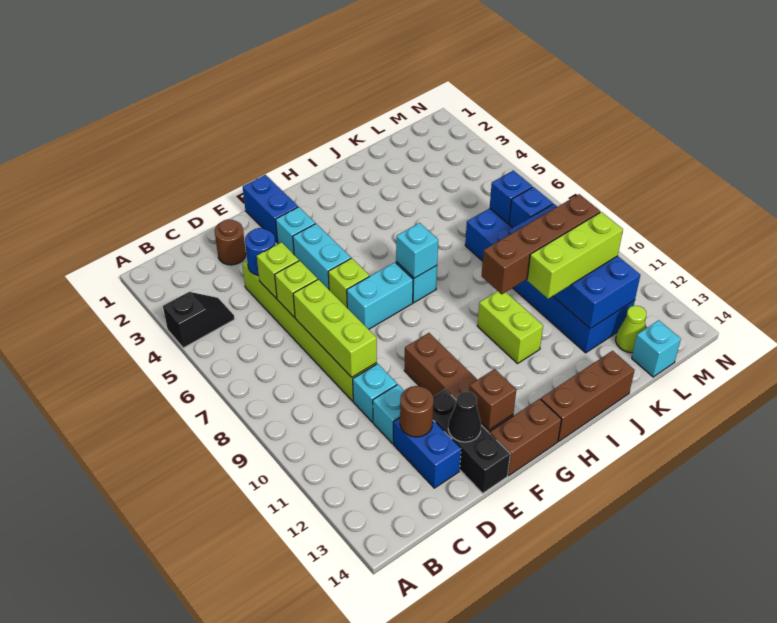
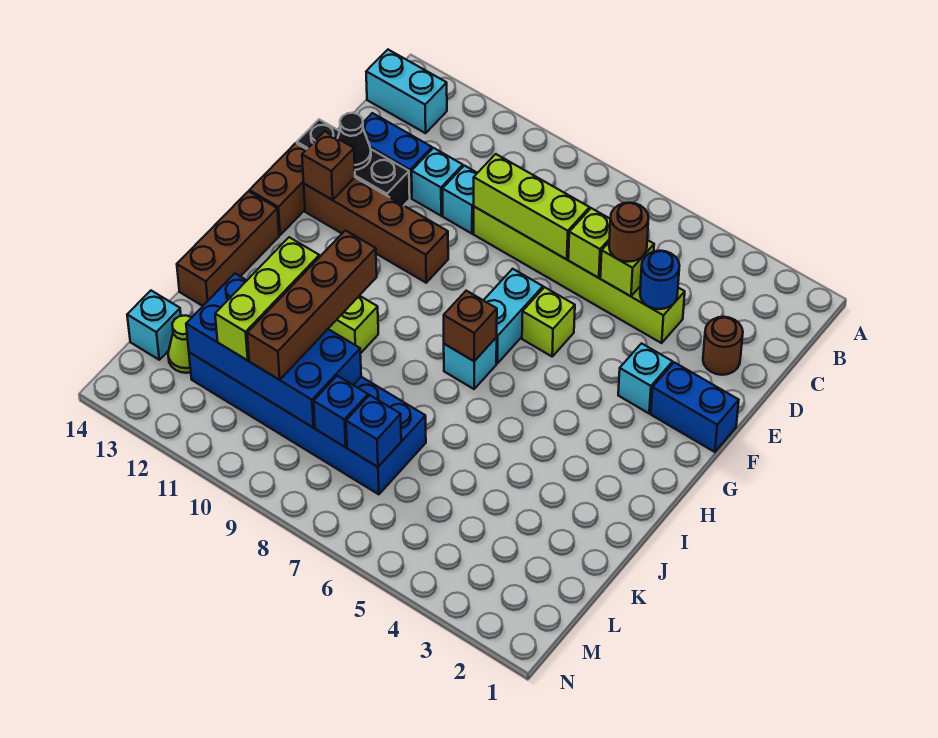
black 1x2 slope [163,292,234,348] -> none
brown 1x1 round brick [400,386,434,437] -> brown 1x1 round brick moved to [609,203,649,262]
cyan 1x2 brick [293,224,351,289] -> cyan 1x2 brick moved to [366,50,447,133]
cyan 1x1 brick [396,223,438,278] -> brown 1x1 brick [444,291,497,361]

